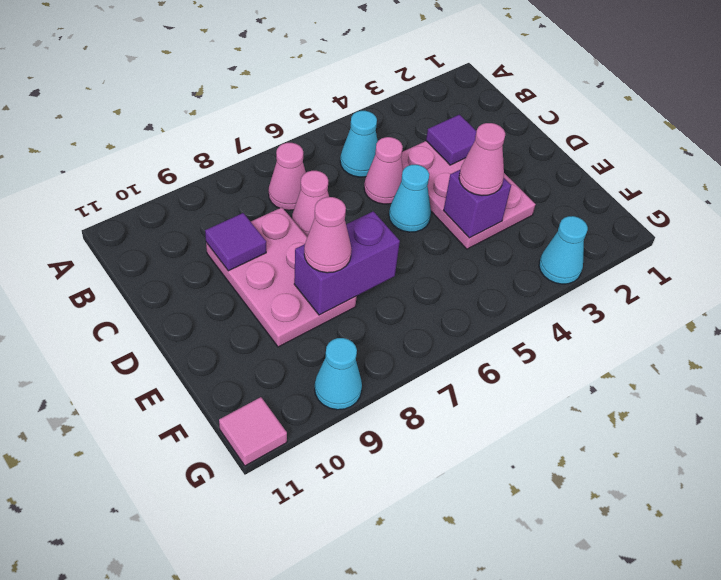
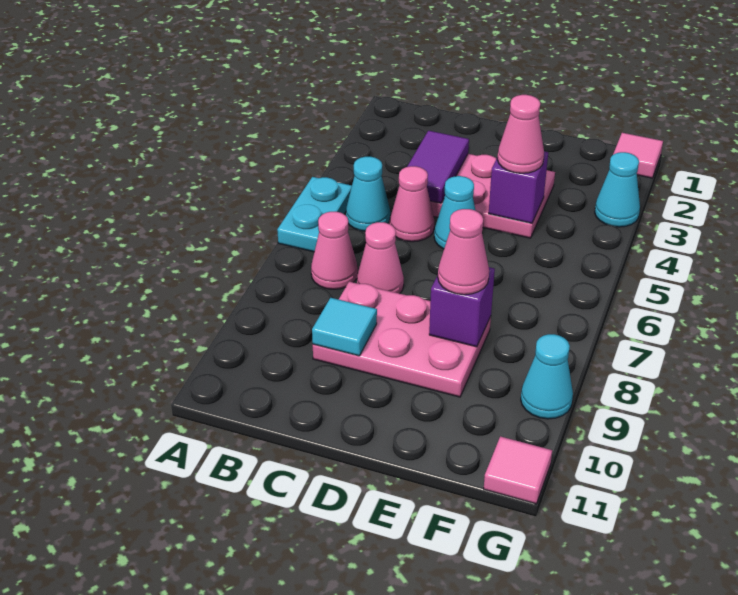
none -> cyan 1x2 plate [277,177,352,252]
purple 1x1 tile [426,115,477,165] -> purple 1x2 tile [407,131,469,203]
purple 1x1 tile [205,213,266,271] -> cyan 1x1 tile [312,298,377,356]
purple 1x2 brick [294,211,400,315] -> purple 1x1 brick [429,267,495,347]
none -> pink 1x1 tile [613,133,663,178]

